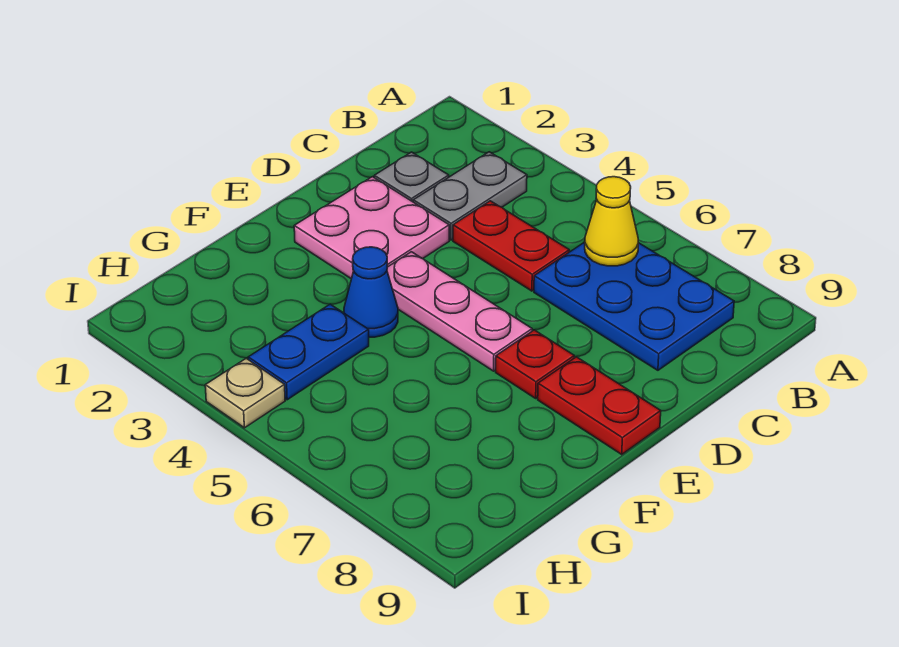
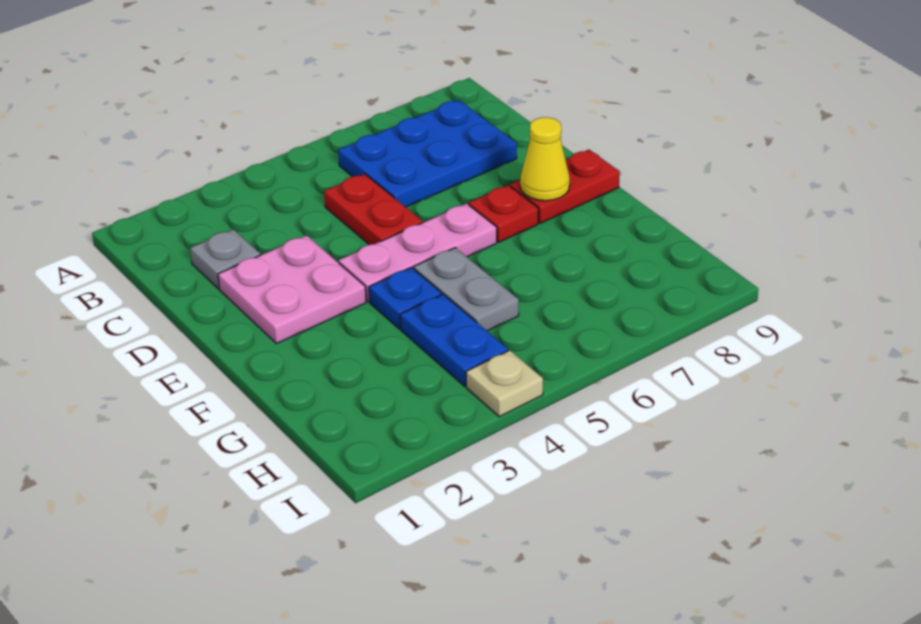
grey 1x2 plate [413,152,527,240] -> grey 1x2 plate moved to [414,248,519,331]
yellow 1x1 cone [585,177,638,266] -> yellow 1x1 cone moved to [520,117,570,201]
red 1x2 plate [453,201,569,291] -> red 1x2 plate turned to [324,174,423,245]
blue 1x1 cone [344,247,398,337] -> blue 1x1 plate [369,267,442,329]

